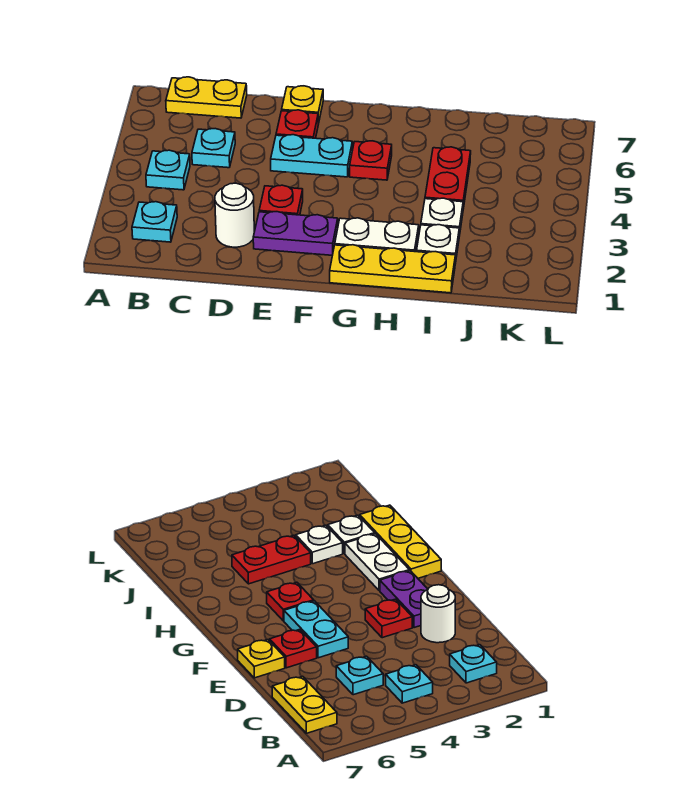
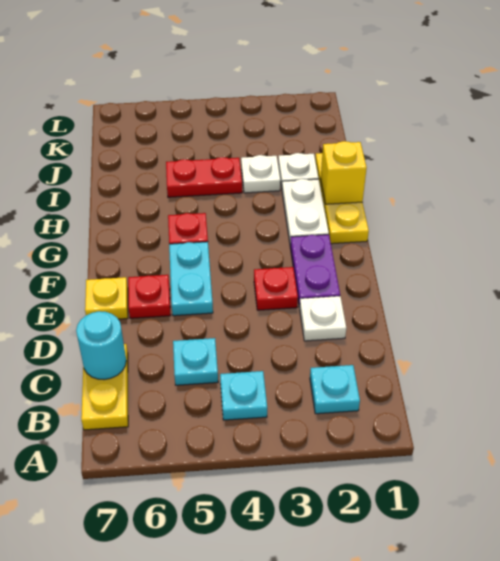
none -> cyan 1x1 round brick [76,311,126,380]
white 1x1 round brick [215,183,254,247] -> white 1x1 plate [300,296,346,341]
none -> yellow 1x1 brick [321,141,367,204]

